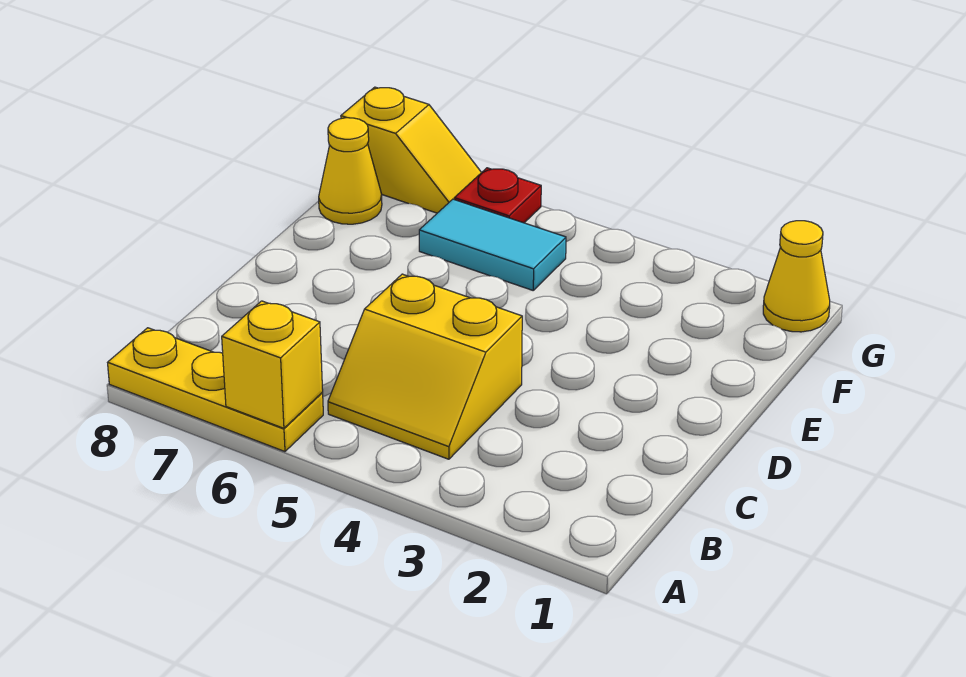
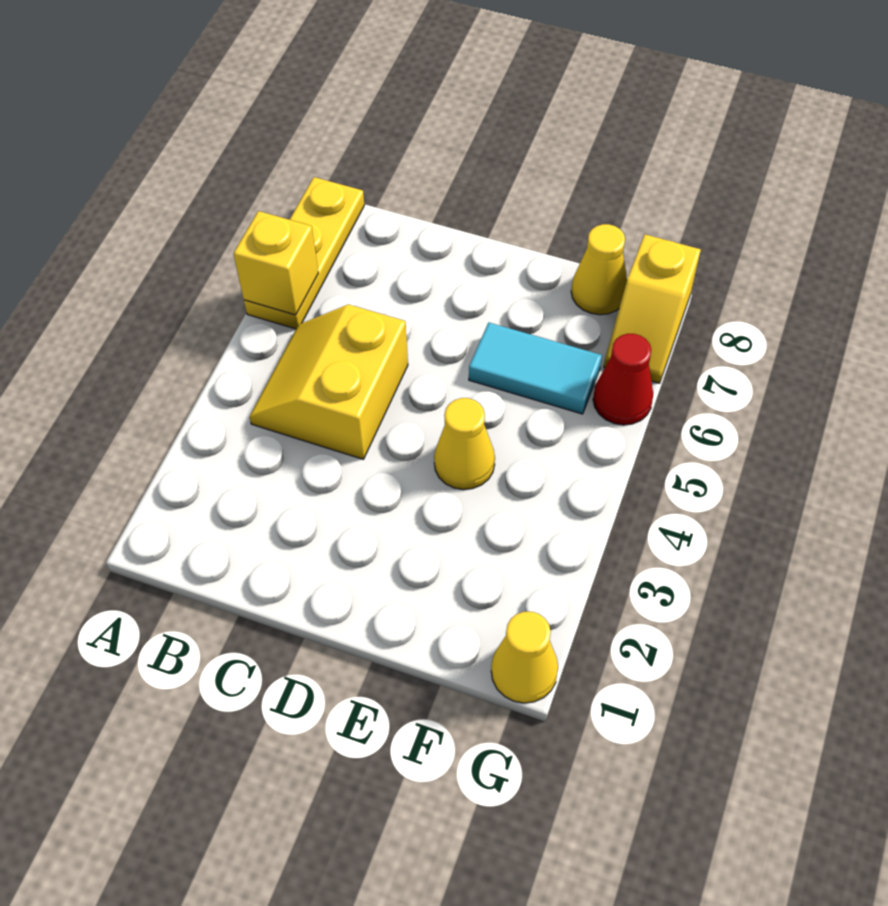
none -> yellow 1x1 cone [434,398,495,490]
cyan 1x2 tile [419,199,566,290] -> cyan 1x2 tile turned to [469,323,602,414]
red 1x1 plate [454,168,541,223] -> red 1x1 cone [593,334,653,425]

